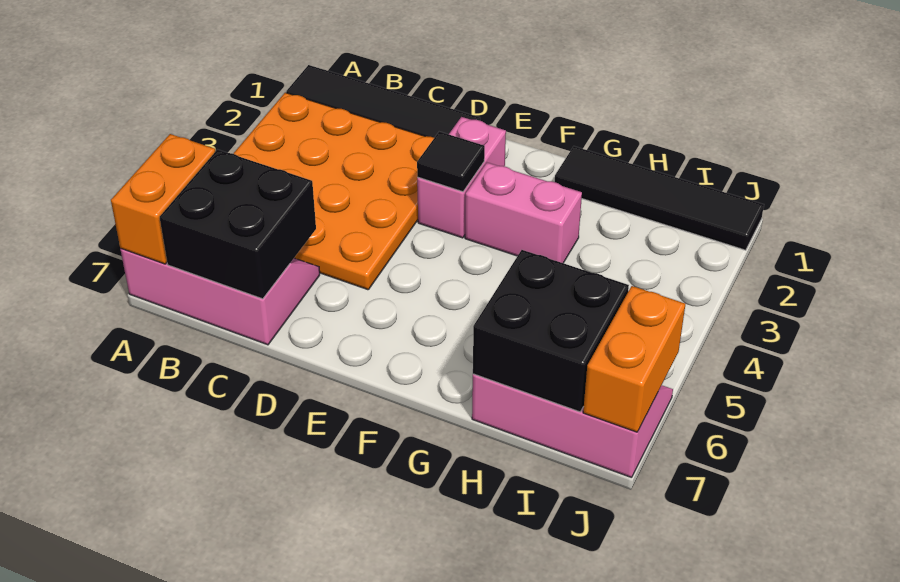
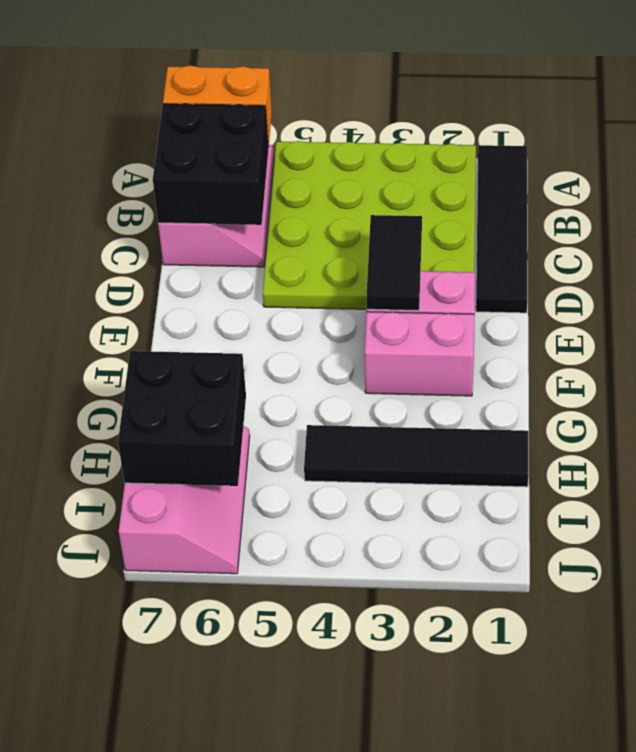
orange 4x4 plate [233,93,434,290] -> lime 4x4 plate [263,141,476,309]
black 1x1 tile [417,132,485,192] -> black 1x2 tile [367,215,422,310]
pink 1x2 brick [465,163,582,263] -> pink 1x2 brick turned to [365,312,475,396]
black 1x4 tile [555,146,764,250] -> black 1x4 tile turned to [304,425,529,487]
orange 1x2 brick [583,286,685,432] -> none

